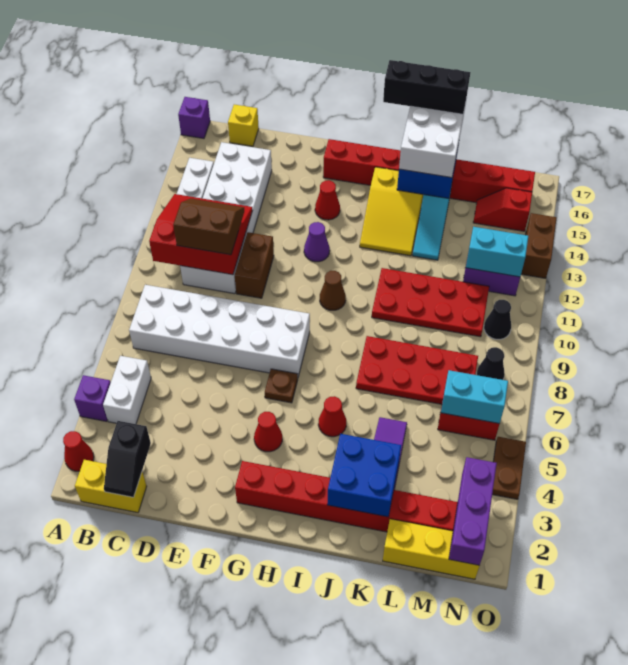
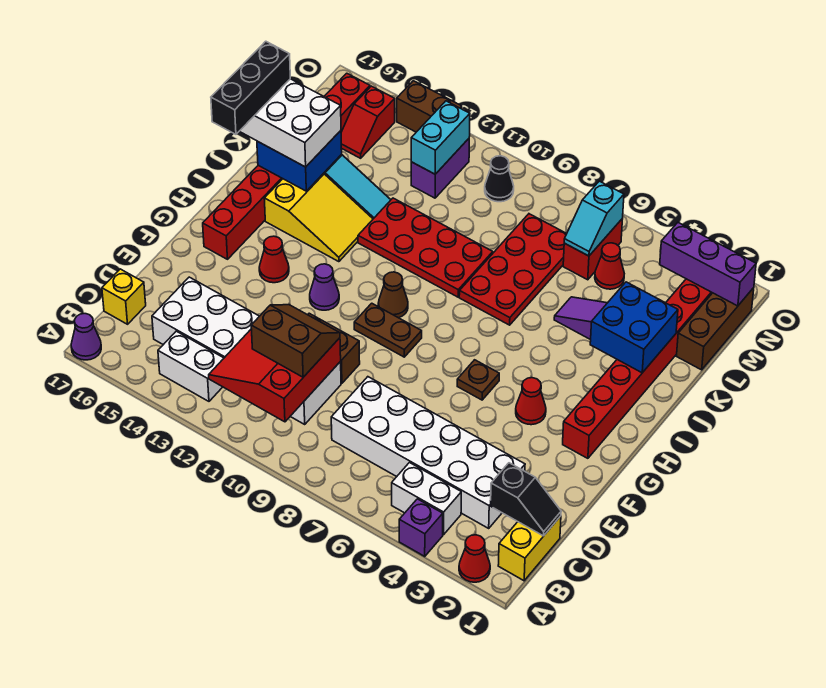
purple 1x1 brick [178,97,210,138] -> purple 1x1 cone [71,314,101,360]
white 2x6 brick [129,285,310,377] -> white 2x6 brick turned to [331,377,525,528]
brown 2x2 slope [173,199,244,255] -> brown 2x2 slope turned to [251,305,340,377]
red 1x1 cone [318,396,346,437] -> red 1x1 cone moved to [595,243,624,289]
red 2x4 plate [372,268,489,337] -> red 2x4 plate turned to [358,198,493,297]
yellow 1x3 brick [383,519,479,579] -> brown 1x3 brick [677,288,754,370]
cyan 1x2 brick [441,370,508,424] -> cyan 1x2 slope [564,181,624,256]
black 1x1 cone [477,347,505,380] -> none
brown 1x2 plate [492,437,526,499] -> brown 1x2 plate moved to [354,303,422,357]

